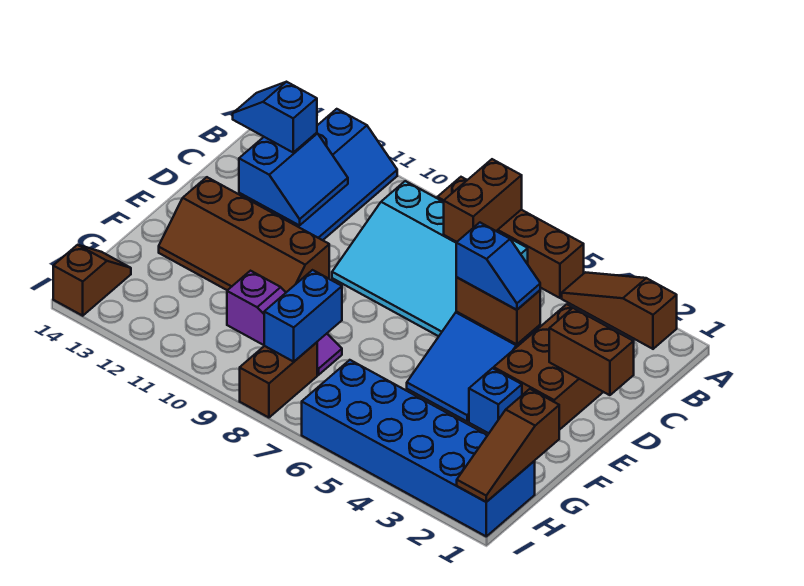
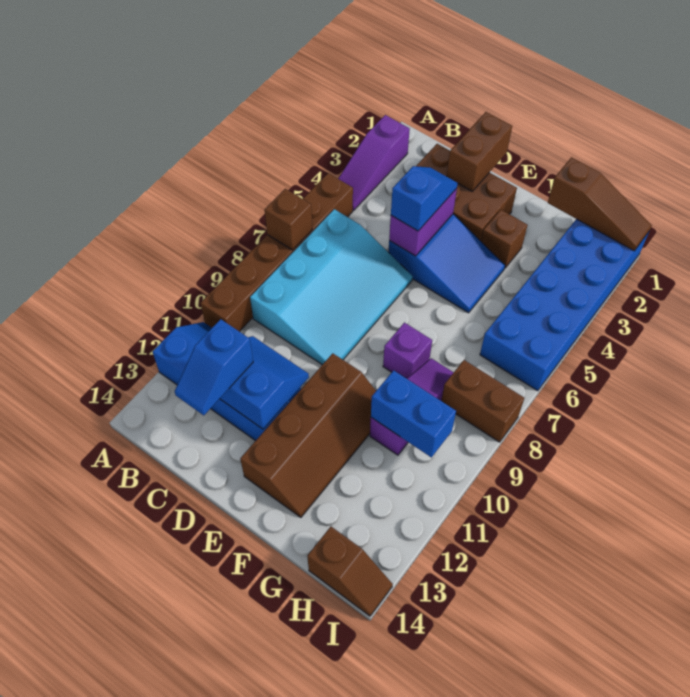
brown 1x3 slope [562,272,677,349] -> purple 1x3 slope [338,115,410,211]
brown 1x4 brick [437,177,584,298] -> brown 1x6 brick [200,173,353,332]
brown 1x2 brick [444,159,522,242] -> brown 1x1 brick [265,189,312,250]
brown 1x2 brick [456,277,540,344] -> purple 1x2 brick [389,188,457,256]
blue 1x1 brick [469,368,522,433] -> brown 1x1 brick [481,210,528,268]
none -> purple 1x1 brick [383,323,432,379]
blue 1x2 brick [264,270,342,362] -> blue 1x2 brick moved to [371,370,456,457]
brown 1x2 slope [53,245,131,316] -> brown 1x2 slope turned to [307,527,393,616]

